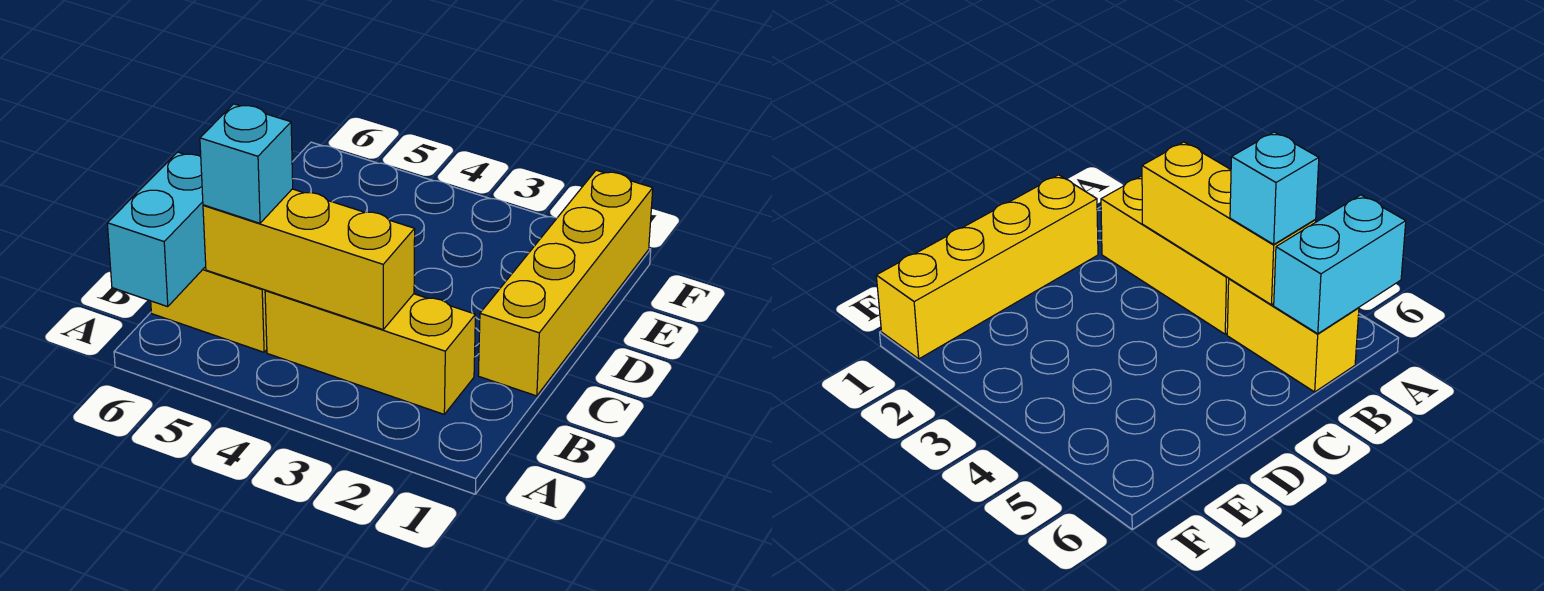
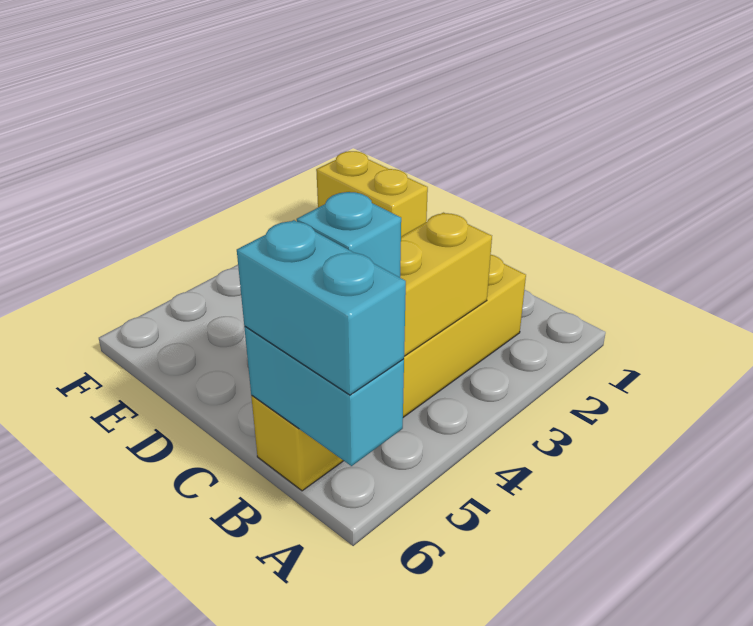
none -> cyan 1x2 brick [237,220,406,395]
yellow 1x4 brick [478,170,653,396] -> yellow 1x2 brick [316,151,428,236]

